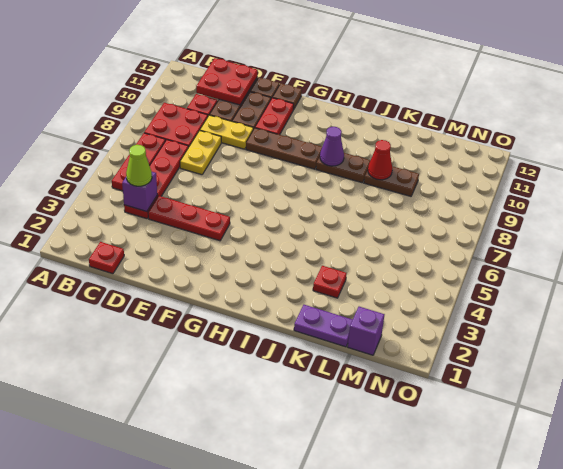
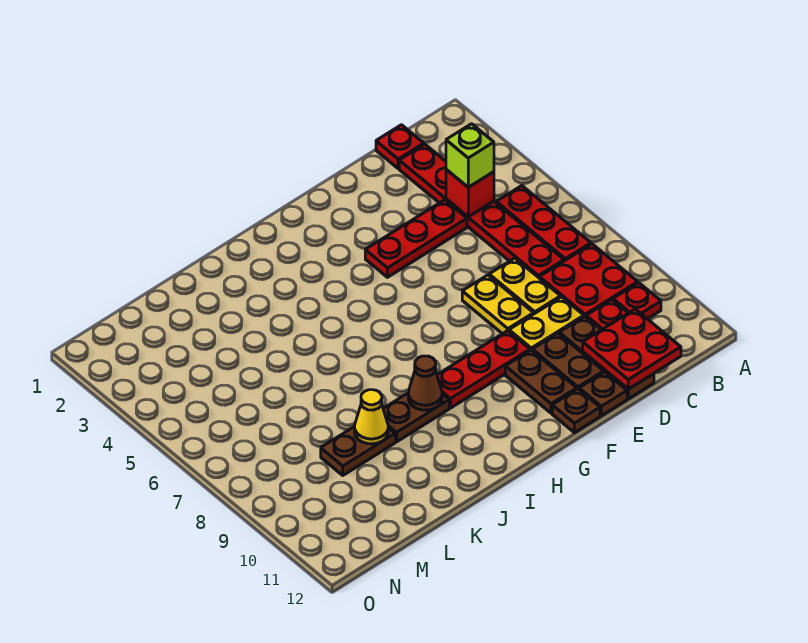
red 1x4 plate [124,140,188,219] -> red 1x6 plate [399,144,564,278]
purple 1x1 brick [122,172,157,212] -> red 1x1 brick [446,170,494,217]
lime 1x1 cone [126,145,152,186] -> lime 1x1 brick [446,124,494,187]
none -> yellow 1x2 plate [462,275,534,334]
brown 1x3 plate [246,128,322,169] -> red 1x3 plate [437,331,530,408]
red 1x2 plate [255,98,294,135] -> brown 1x2 plate [505,350,577,413]
purple 1x1 cone [320,127,344,166] -> brown 1x1 cone [408,356,442,410]
purple 1x2 plate [294,305,353,347] -> none
red 1x1 plate [313,266,347,298] -> red 1x1 plate moved to [613,283,661,319]
red 1x1 cone [368,140,392,180] -> yellow 1x1 cone [355,390,388,444]
purple 1x1 brick [348,307,385,355] -> none

